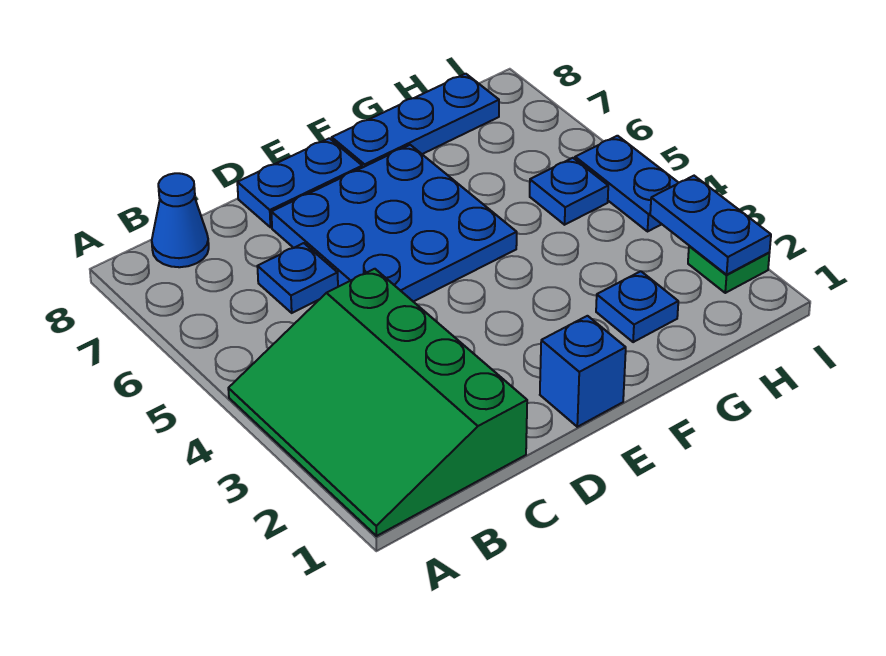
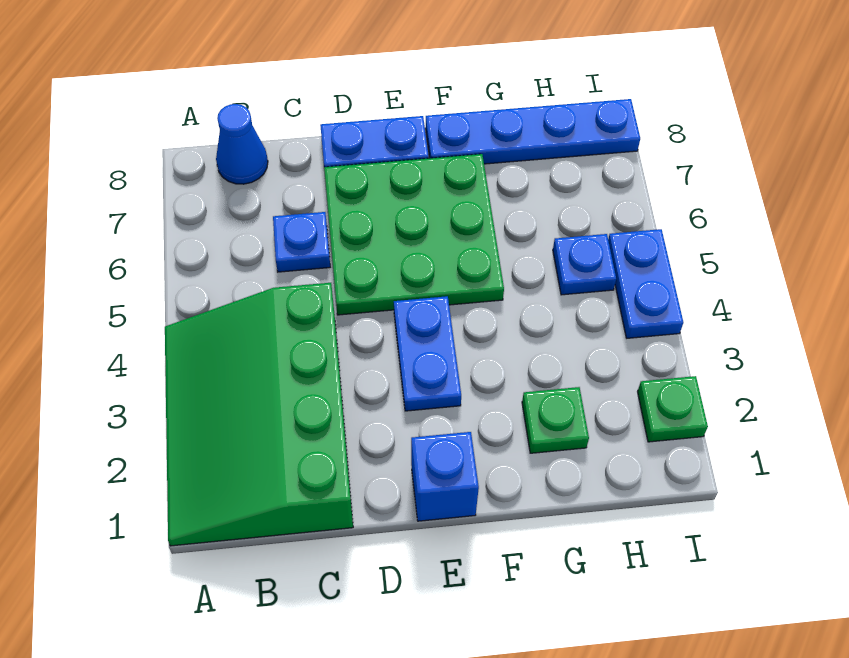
blue 3x3 plate [271,145,517,302] -> green 3x3 plate [324,154,504,315]
blue 1x3 plate [332,74,499,168] -> blue 1x4 plate [426,99,640,164]
blue 1x1 plate [596,271,678,342] -> green 1x1 plate [522,387,589,453]
blue 1x2 plate [650,176,771,275] -> blue 1x2 plate moved to [394,296,461,411]

